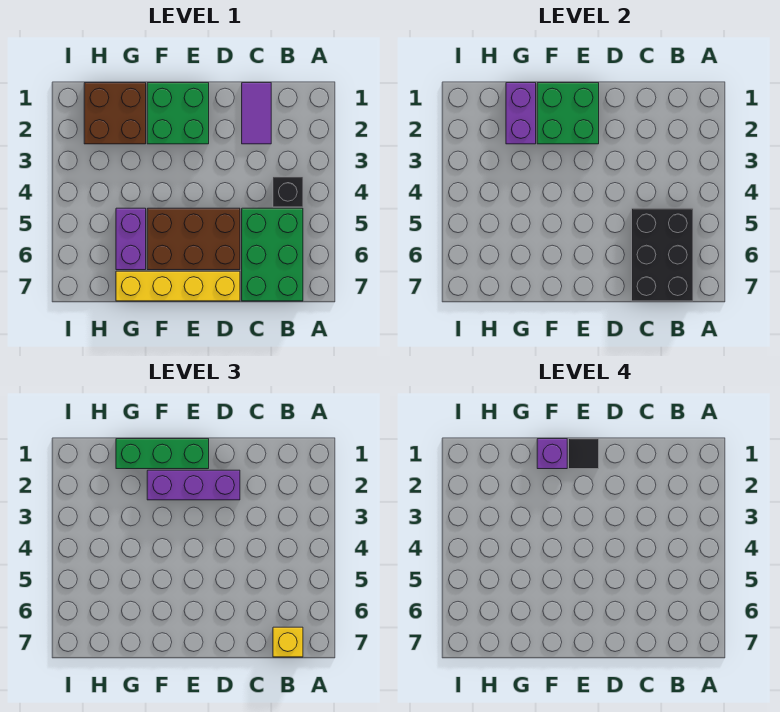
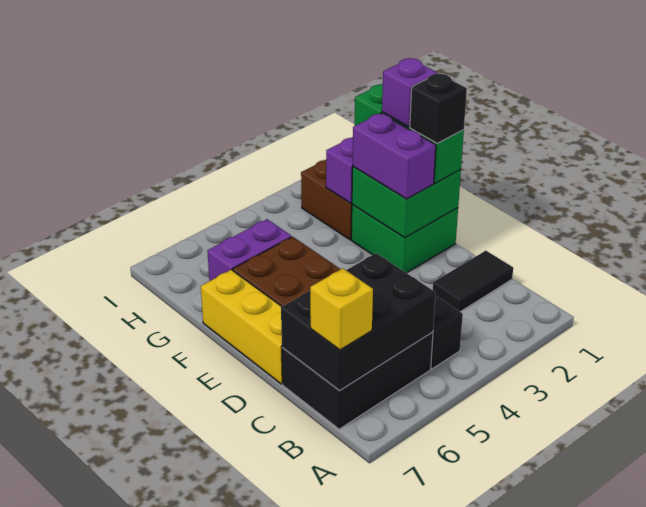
green 2x3 brick [242,208,303,301] -> black 2x3 brick [282,332,433,429]
purple 1x2 tile [242,83,271,144] -> black 1x2 tile [433,251,513,312]
purple 1x3 brick [147,470,240,500] -> purple 1x2 brick [353,113,436,199]
yellow 1x4 brick [116,271,240,301] -> yellow 1x3 brick [201,270,283,384]
black 1x1 tile [569,439,599,469] -> black 1x1 brick [410,74,467,143]

